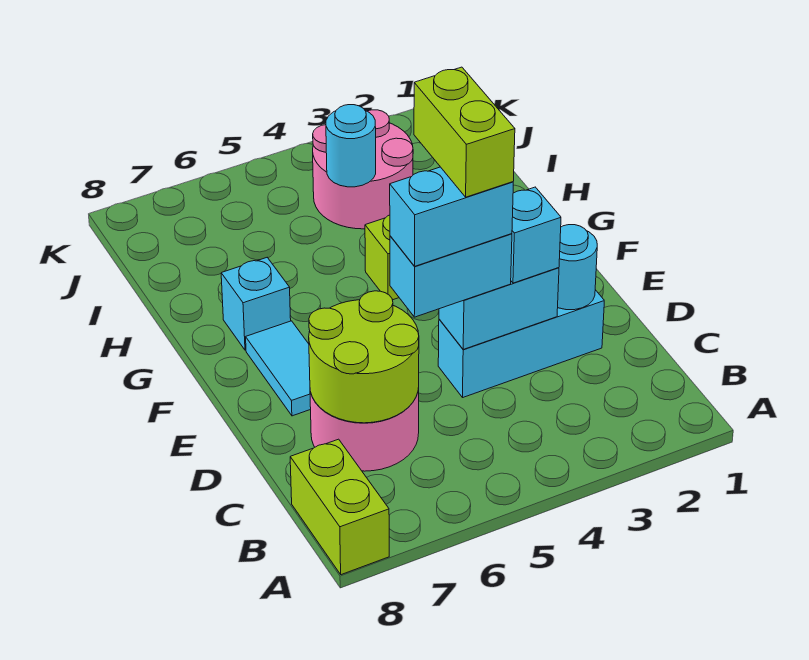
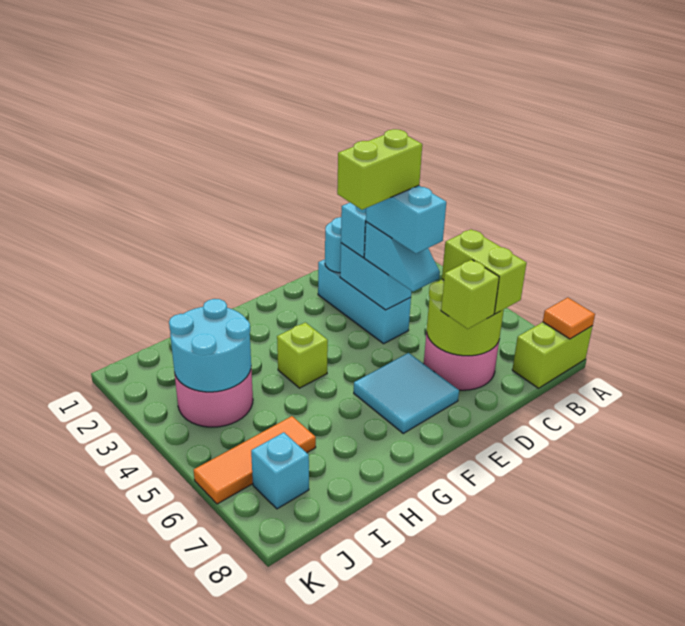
none -> orange 1x1 tile [543,298,595,339]
none -> lime 1x2 brick [442,229,526,314]
cyan 1x2 brick [390,234,512,317] -> cyan 1x2 slope [364,222,440,292]
none -> lime 1x1 brick [441,260,499,329]
cyan 1x2 tile [246,321,311,416] -> cyan 2x2 tile [354,353,459,433]
cyan 1x1 brick [221,257,291,350] -> cyan 1x1 brick moved to [251,432,309,509]
cyan 1x1 round brick [326,105,376,187] -> cyan 2x2 round brick [169,299,251,392]
none -> orange 1x3 tile [194,416,316,504]

